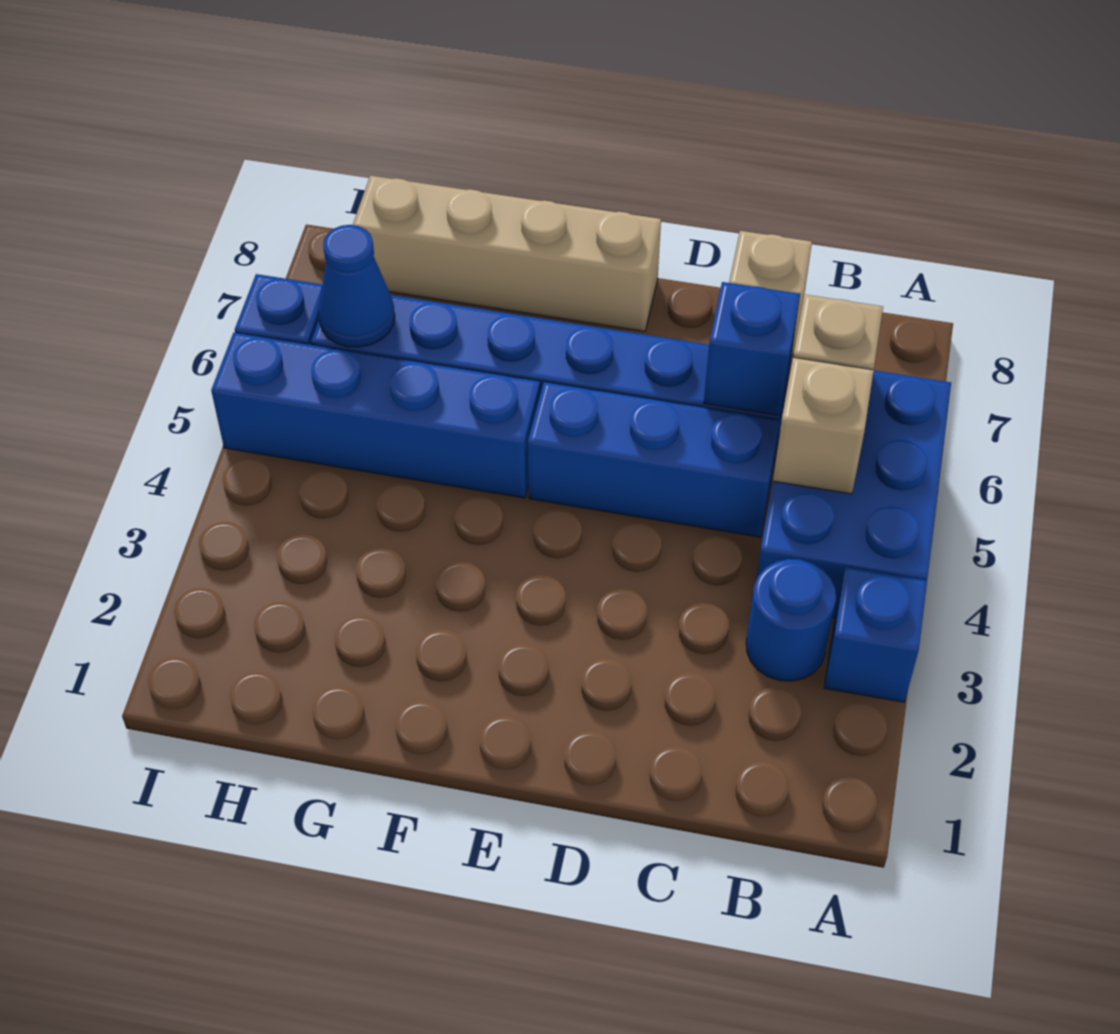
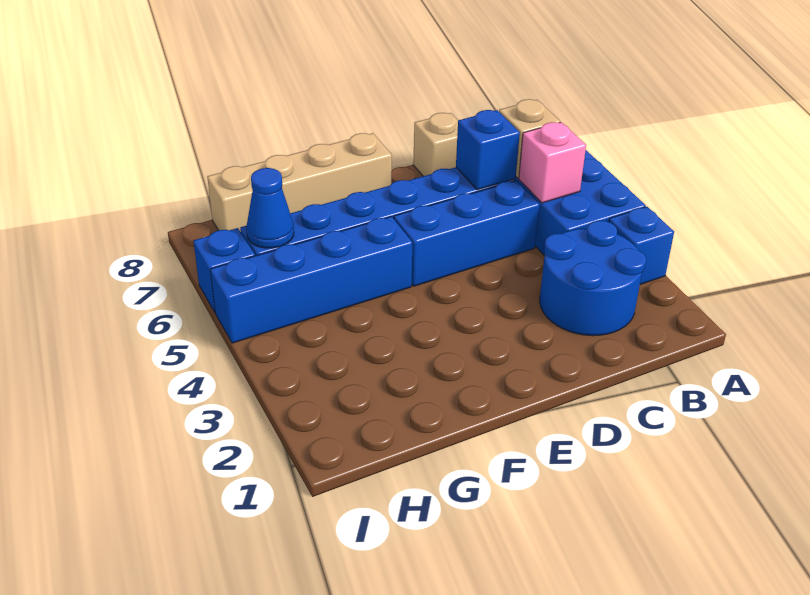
blue 1x1 round brick [746,559,836,681] -> blue 2x2 round brick [540,221,646,336]
tan 1x1 brick [773,358,874,494] -> pink 1x1 brick [519,122,586,203]

